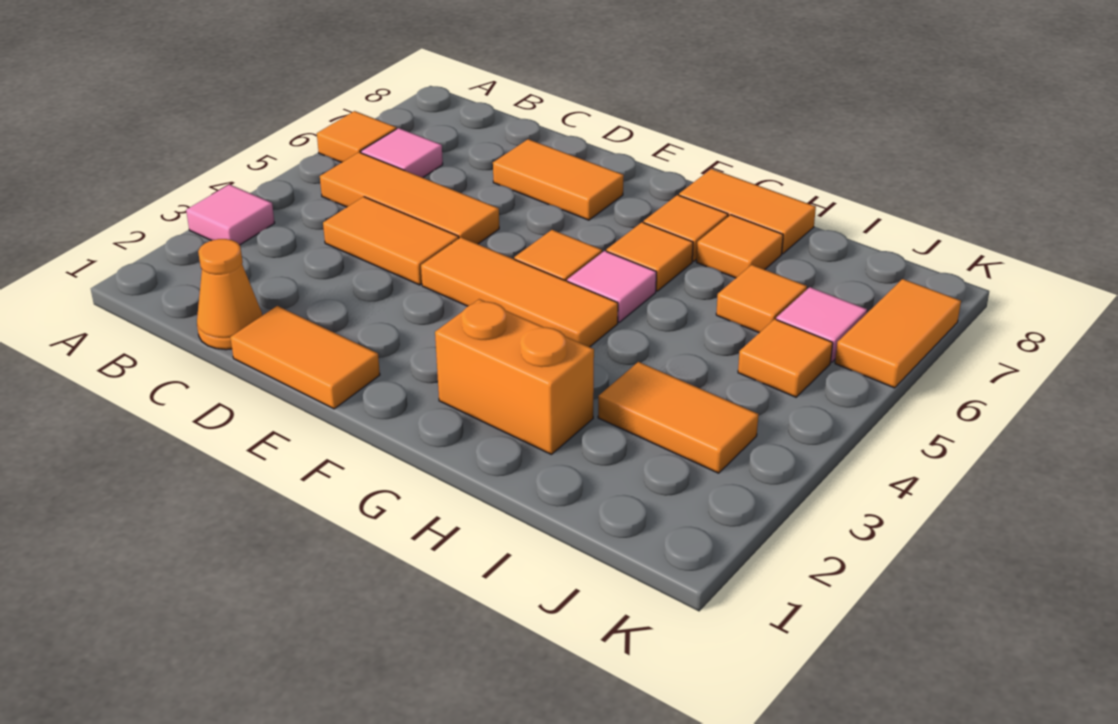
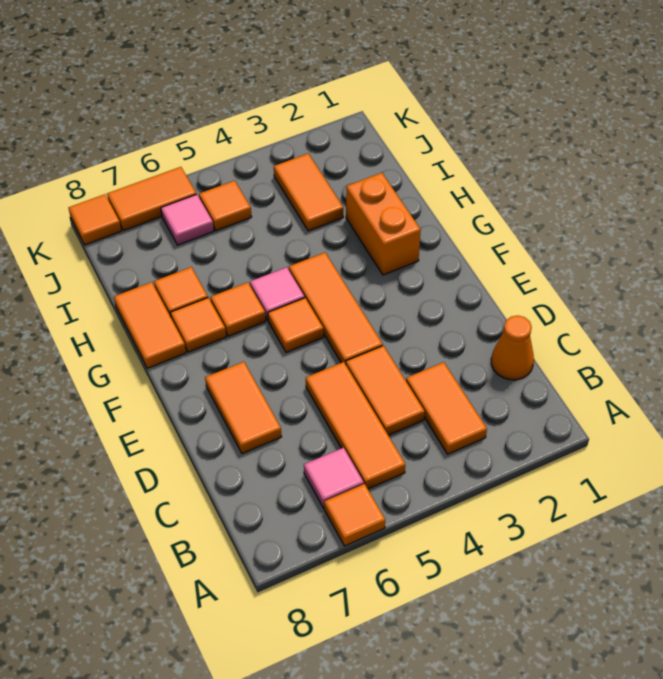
pink 1x1 tile [186,184,275,245] -> none
orange 1x2 tile [230,306,380,409] -> orange 1x2 tile moved to [406,362,487,454]
orange 1x1 tile [716,265,807,333] -> orange 1x1 tile moved to [69,194,121,245]

